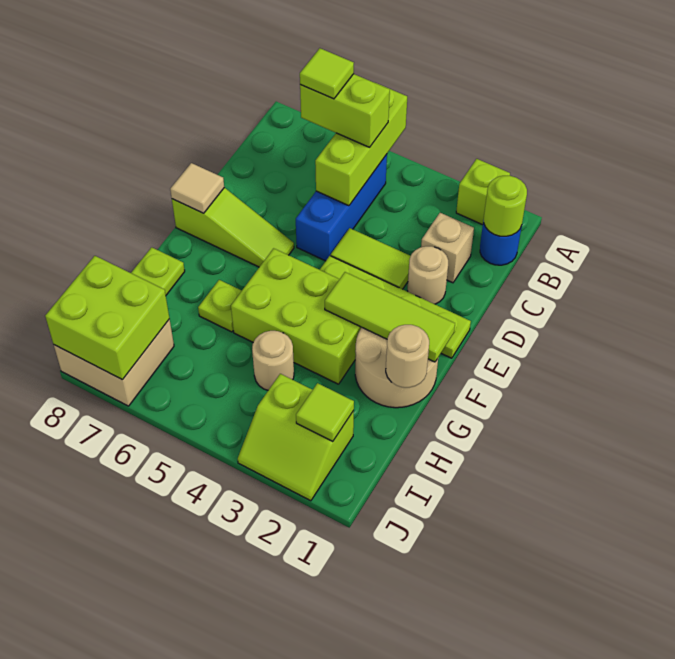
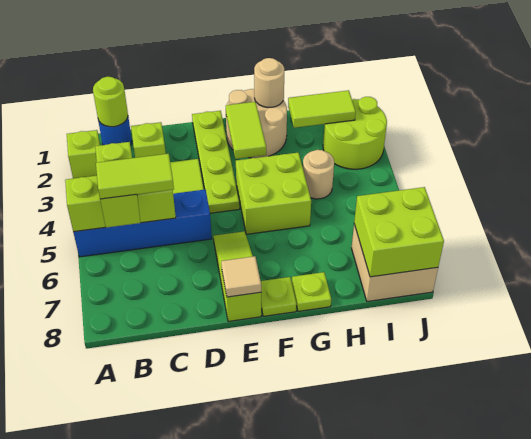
blue 1x3 brick [296,154,387,261] -> blue 1x4 brick [73,189,212,257]
lime 1x1 tile [300,48,354,99] -> lime 1x2 tile [96,154,174,199]
tan 1x1 brick [421,213,474,283] -> lime 1x1 brick [131,122,166,158]
tan 1x1 round brick [408,246,448,304] -> none
lime 1x3 tile [325,272,455,362] -> lime 1x2 tile [226,102,266,159]
lime 2x3 brick [231,248,362,384] -> lime 2x2 brick [236,153,311,234]
lime 1x1 plate [198,280,242,332] -> lime 1x1 plate moved to [261,277,296,316]
lime 2x2 slope [238,374,354,501] -> lime 2x2 round brick [323,97,387,169]
lime 1x1 tile [296,383,354,441] -> lime 1x2 tile [288,90,356,128]

